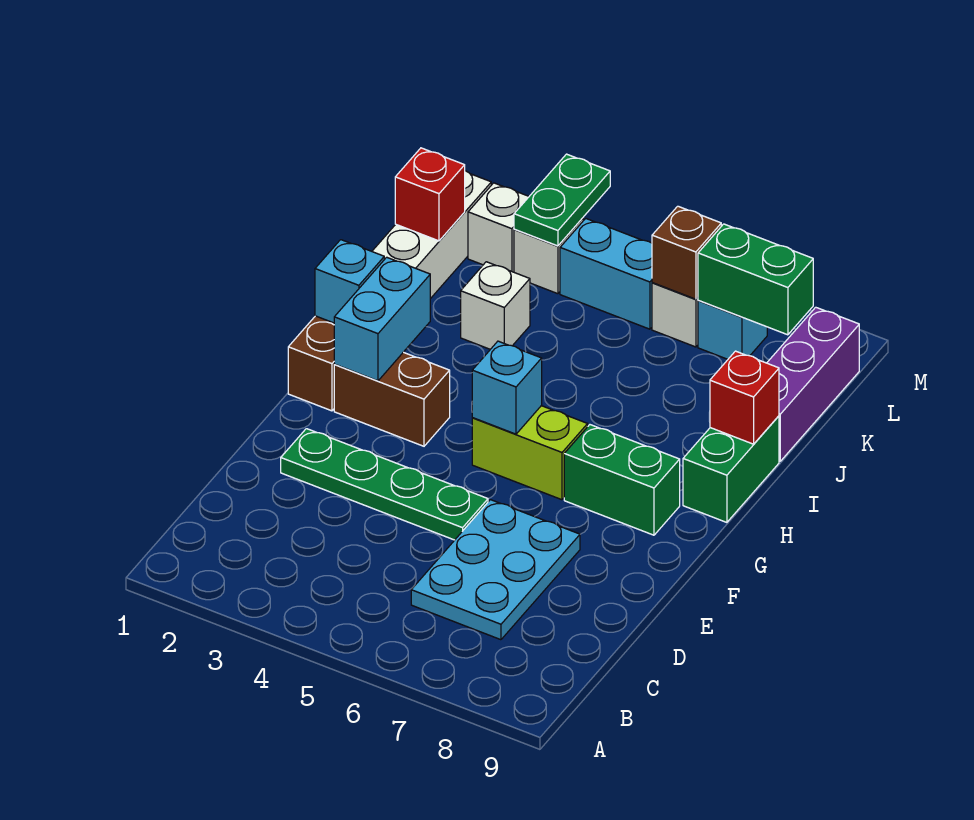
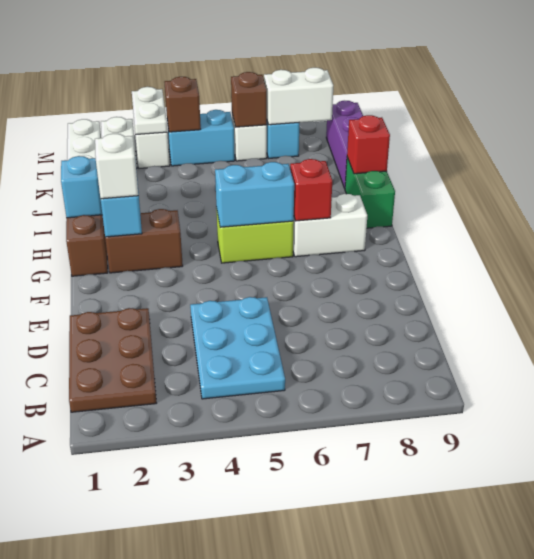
none -> brown 2x3 plate [69,308,156,412]
cyan 2x3 plate [411,500,580,640] -> cyan 2x3 plate moved to [190,297,285,399]
green 1x4 plate [281,429,488,540] -> none
cyan 1x1 brick [472,341,542,434] -> cyan 1x2 brick [215,162,294,227]
green 1x2 brick [564,425,680,535] -> white 1x2 brick [293,194,367,257]
white 1x1 brick [461,262,530,349] -> white 1x1 brick moved to [95,134,138,199]
red 1x1 brick [395,148,465,241] -> red 1x1 brick moved to [290,159,332,221]
green 1x2 plate [514,154,610,246] -> white 1x2 plate [132,87,167,135]
none -> brown 1x1 brick [165,77,201,132]
green 1x2 brick [698,224,813,335] -> white 1x2 brick [264,68,333,125]

